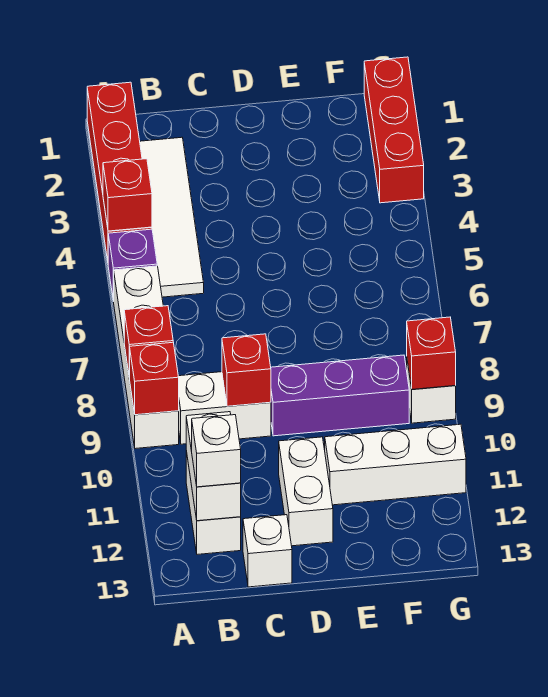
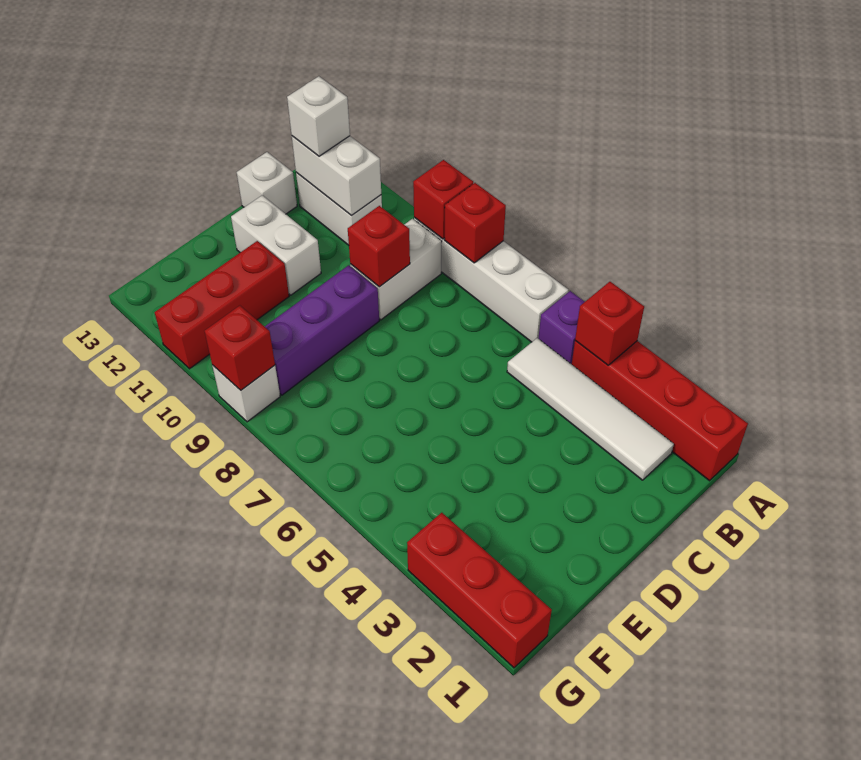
white 1x3 brick [325,424,466,505] -> red 1x3 brick [155,241,289,369]

